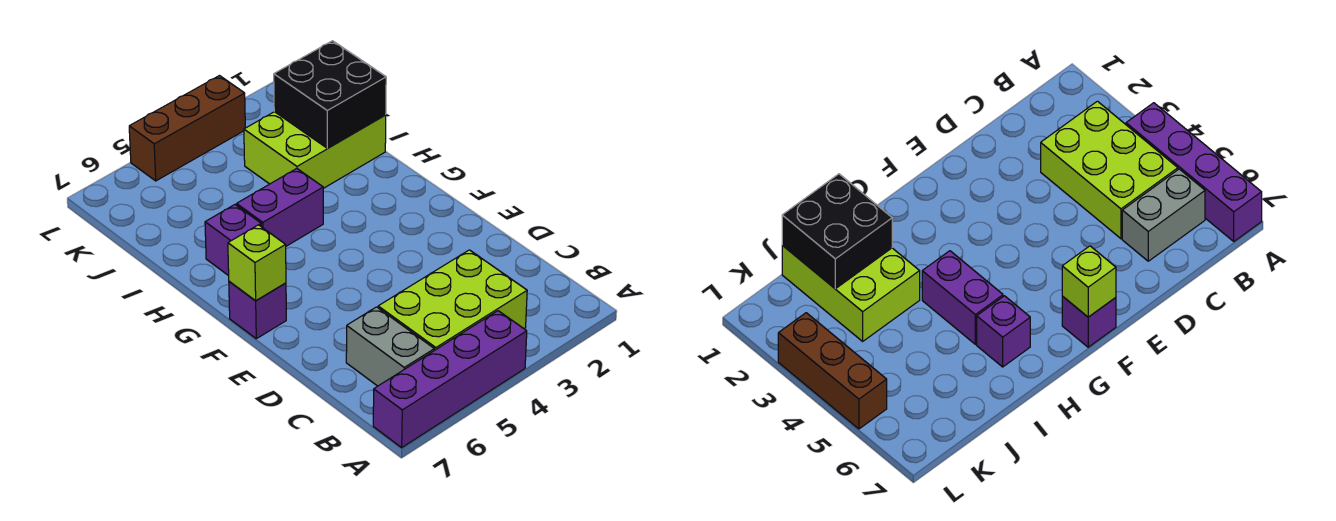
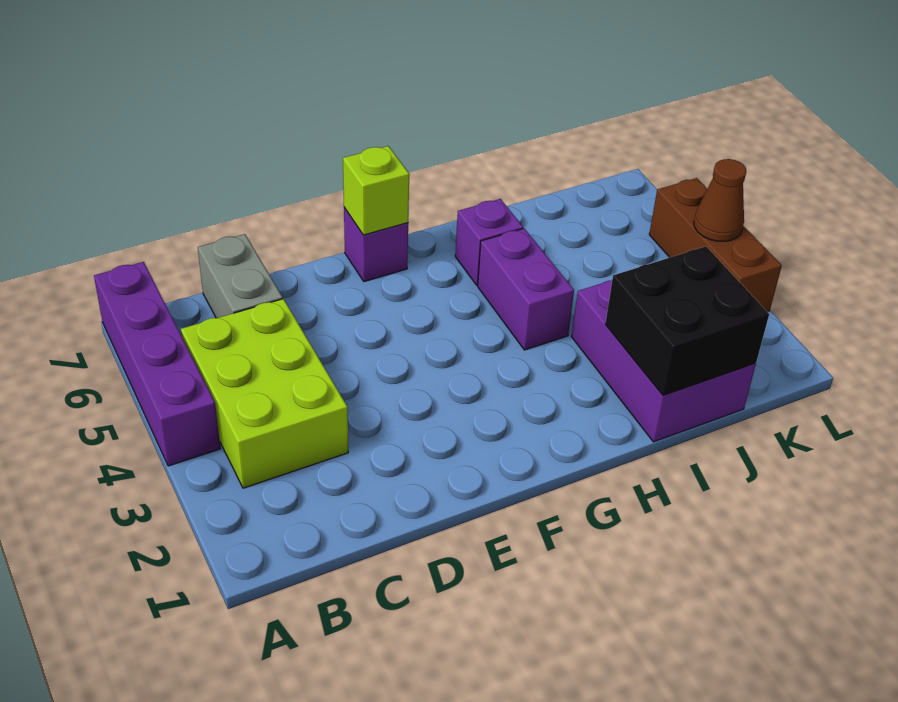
grey 1x2 brick [346,307,434,386] -> grey 1x2 brick turned to [198,234,283,318]
lime 2x3 brick [244,112,386,188] -> purple 2x3 brick [572,280,756,442]
none -> brown 1x1 cone [694,159,746,241]

